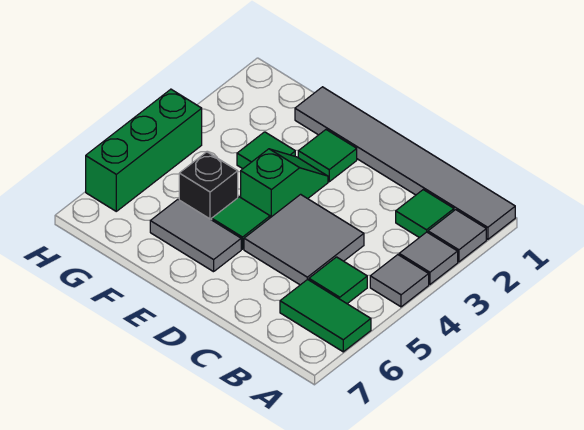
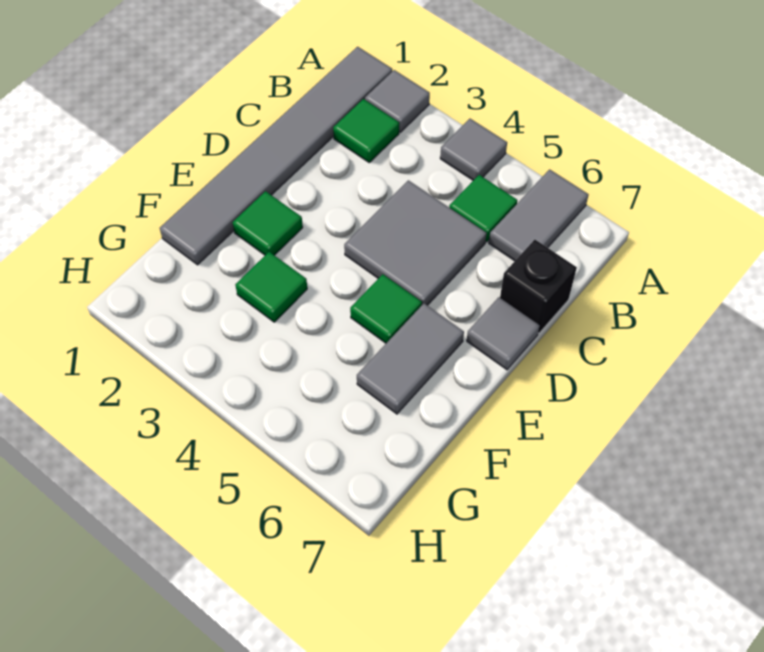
grey 1x1 tile [399,232,458,284] -> grey 1x1 tile moved to [467,297,540,370]
green 1x2 tile [280,279,371,352] -> grey 1x2 tile [489,169,589,261]
green 1x2 slope [241,149,328,218] -> none
black 1x1 brick [179,152,238,220] -> black 1x1 brick moved to [500,240,577,333]
green 1x3 brick [86,89,202,211] -> none

